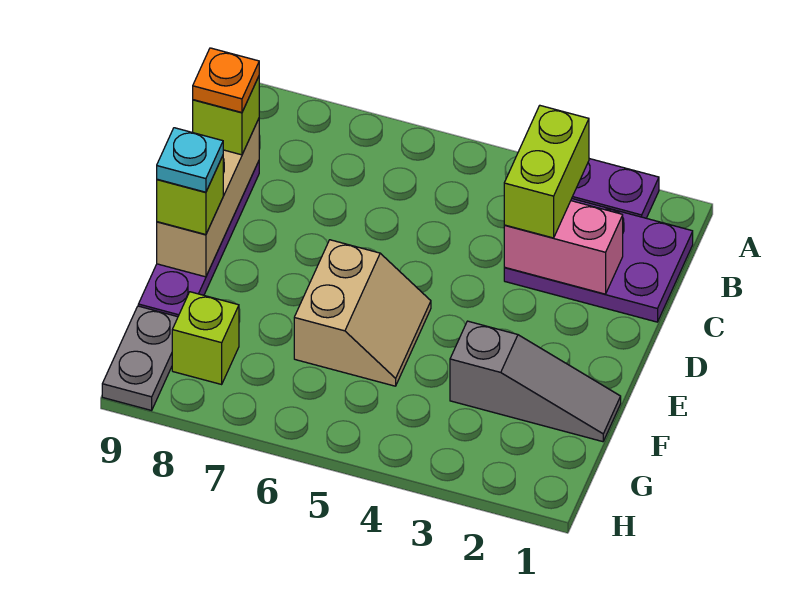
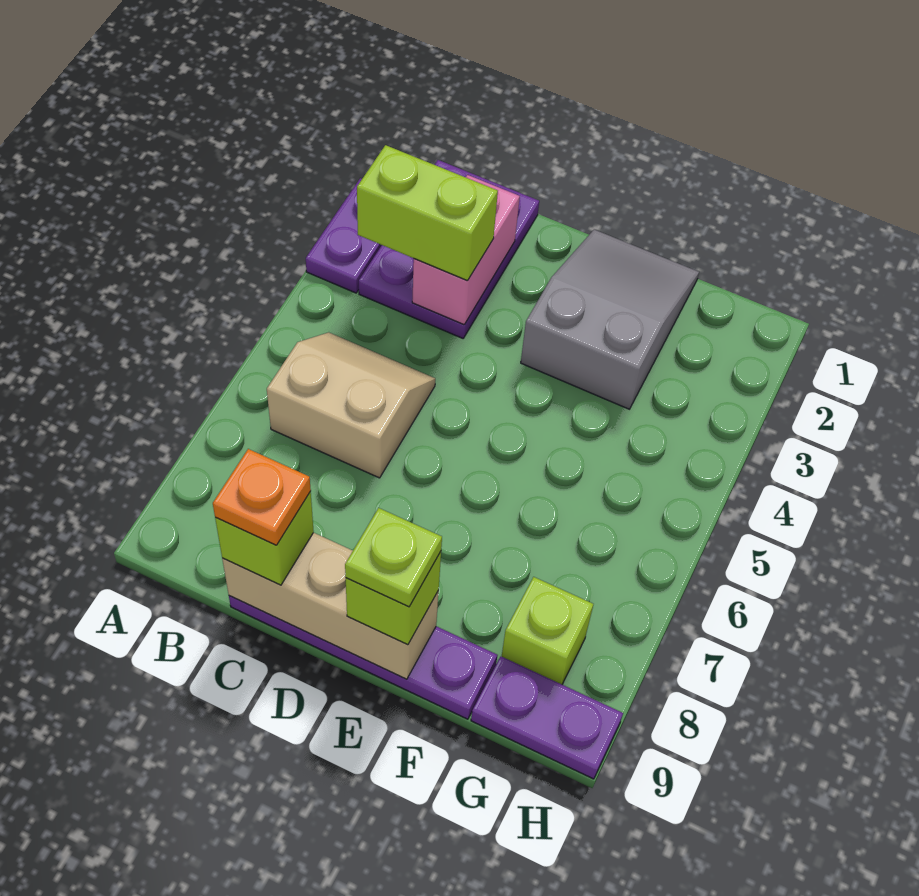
tan 2x2 slope [294,240,431,386] -> tan 2x2 slope moved to [267,332,435,478]
cyan 1x1 plate [157,128,223,192] -> lime 1x1 plate [345,508,442,607]
grey 1x3 slope [450,321,621,442] -> grey 2x3 slope [521,230,699,409]
grey 1x2 plate [102,306,178,410] -> purple 1x2 plate [471,656,623,779]

